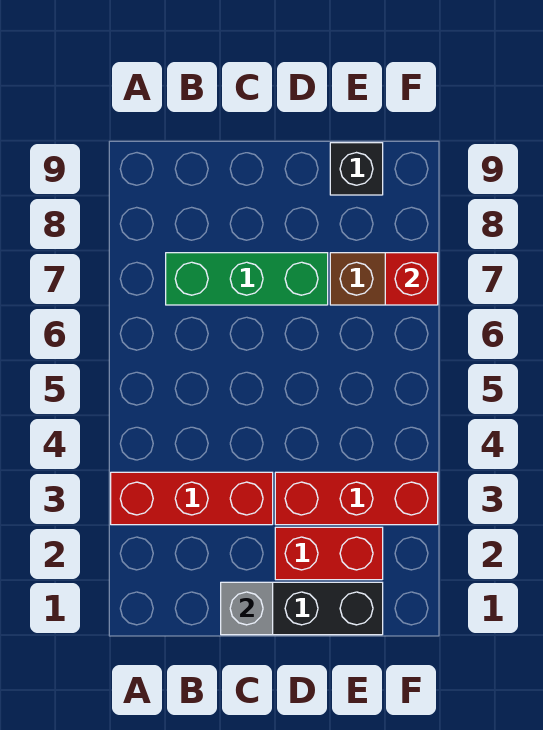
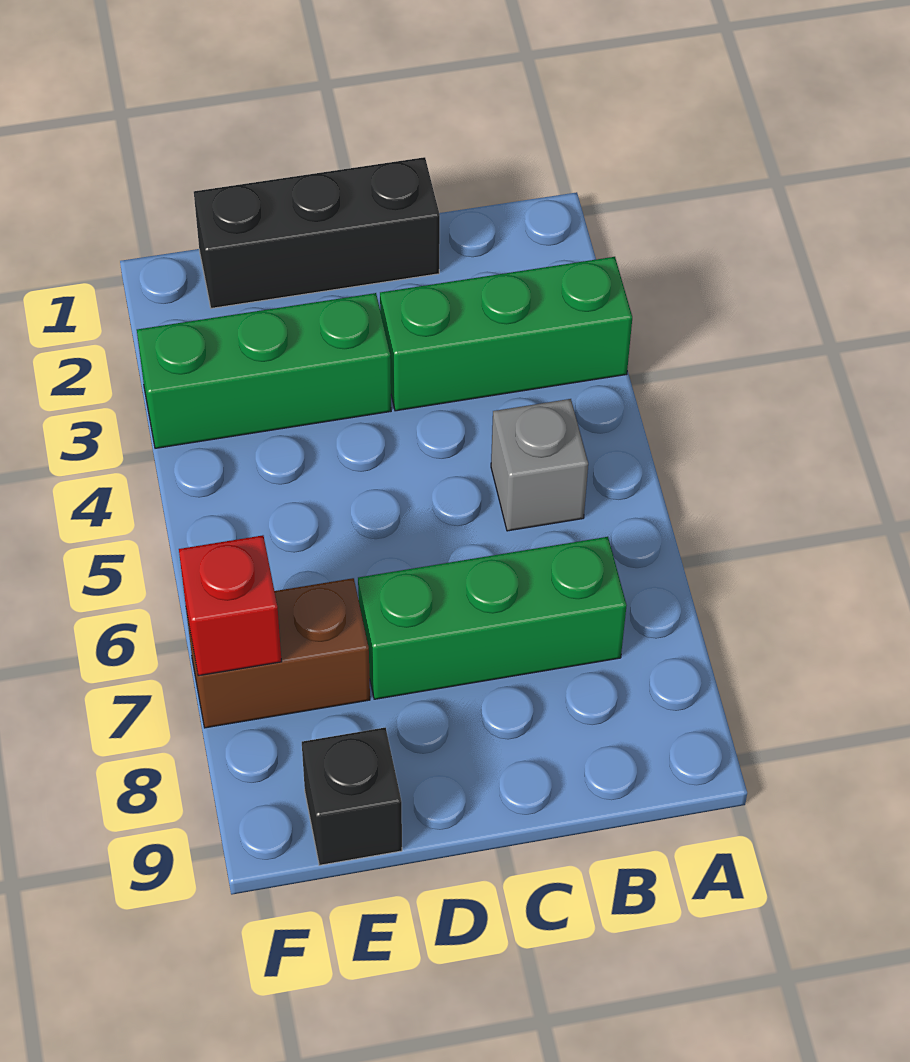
red 1x3 brick [111,472,273,525] -> green 1x3 brick [380,257,632,411]
grey 1x1 brick [221,582,273,635] -> grey 1x1 brick moved to [491,399,588,531]
red 1x2 brick [275,527,383,580] -> none
red 1x3 brick [275,472,438,525] -> green 1x3 brick [137,293,391,448]

